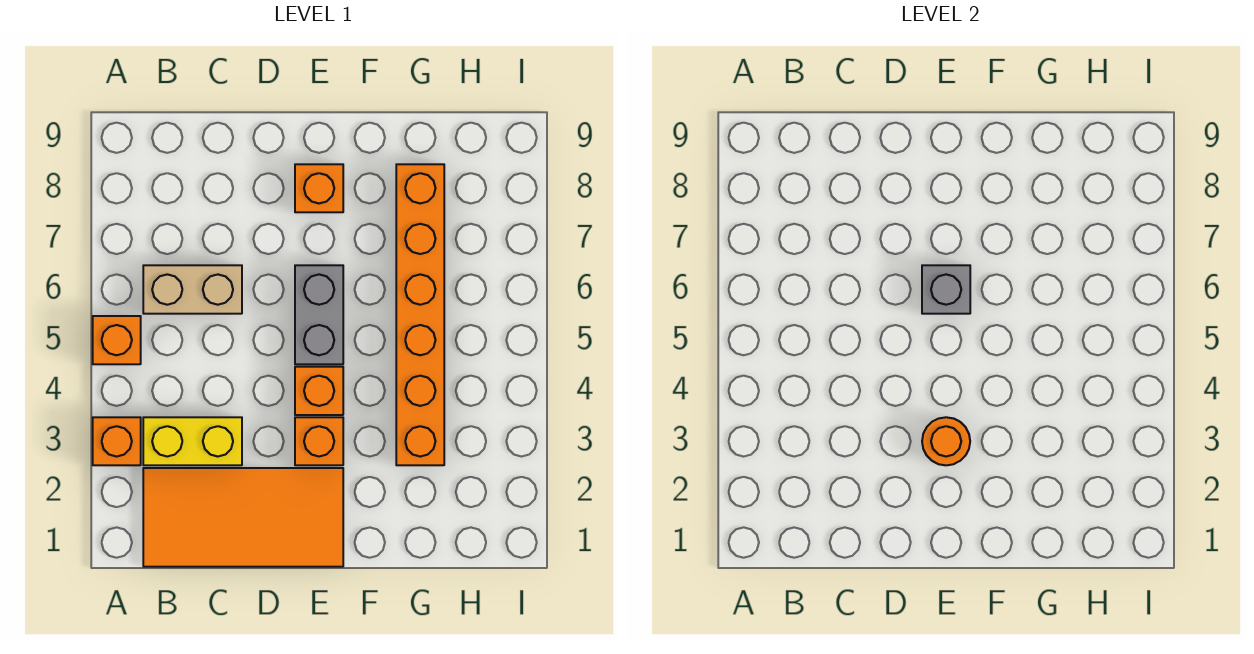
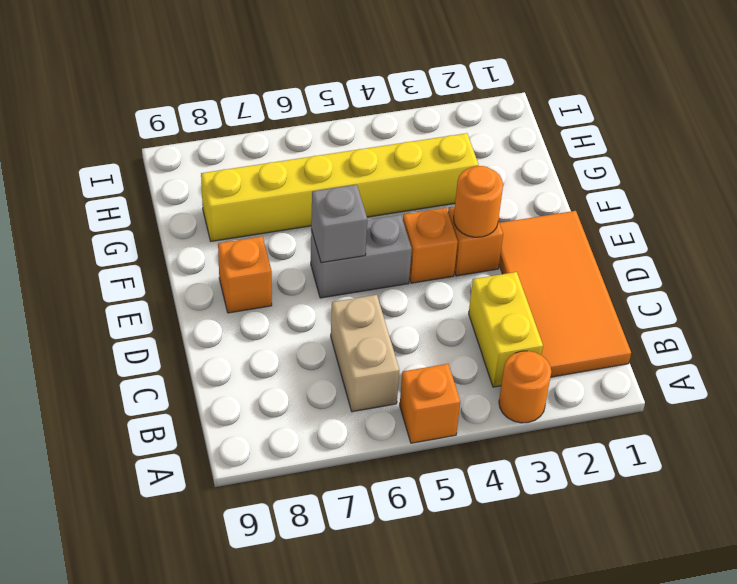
orange 1x1 brick [93,417,141,465] -> orange 1x1 round brick [499,351,551,423]
orange 1x6 brick [396,164,444,465] -> yellow 1x6 brick [201,133,479,241]

